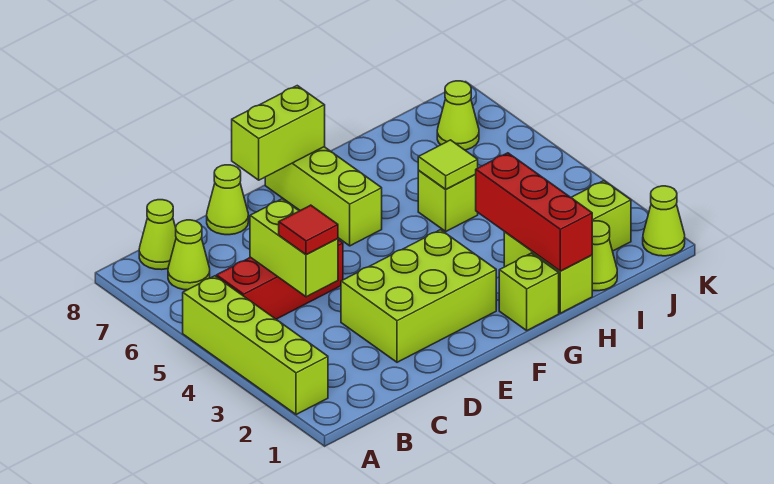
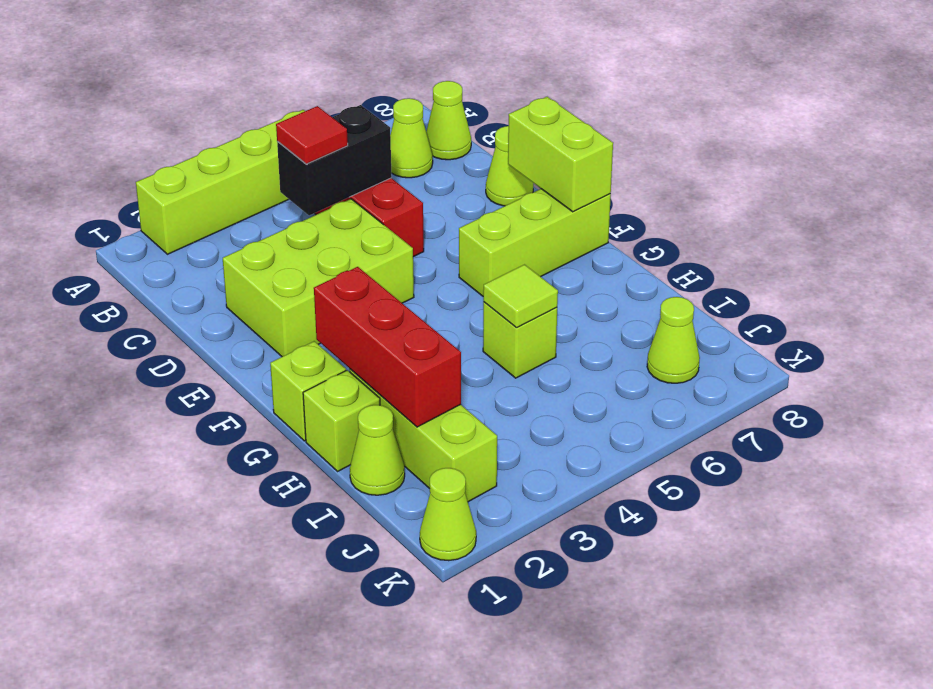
lime 1x2 brick [250,199,338,297] -> black 1x2 brick [277,105,392,215]
lime 2x3 brick [341,230,496,362] -> lime 2x3 brick turned to [223,199,414,357]
red 1x3 brick [475,153,592,271] -> red 1x3 brick turned to [314,267,461,427]

